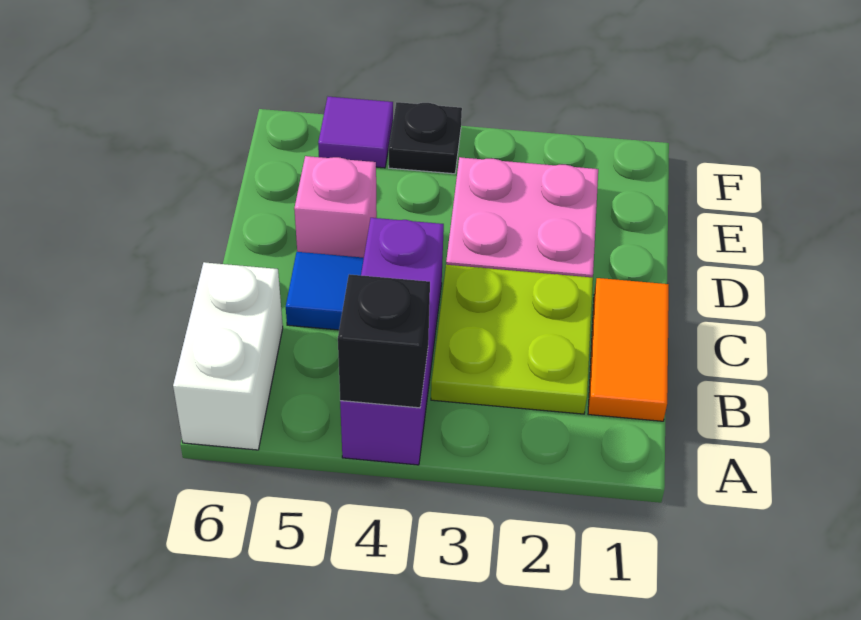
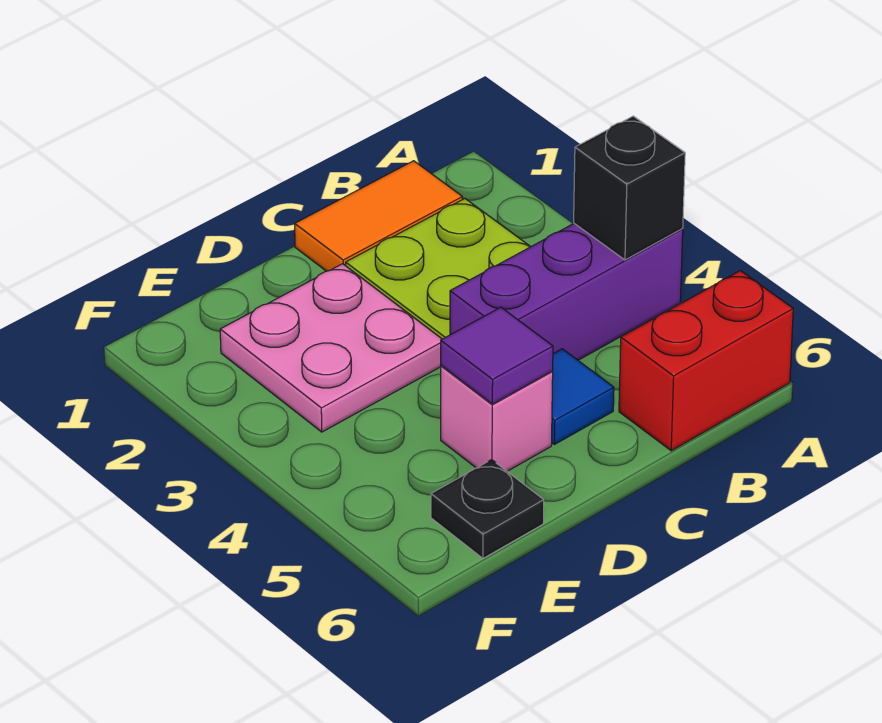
white 1x2 brick [173,262,283,450] -> red 1x2 brick [619,271,793,451]
black 1x1 plate [389,102,462,174] -> black 1x1 plate moved to [431,460,544,558]
purple 1x1 tile [318,97,393,168] -> purple 1x1 tile moved to [441,307,553,404]

